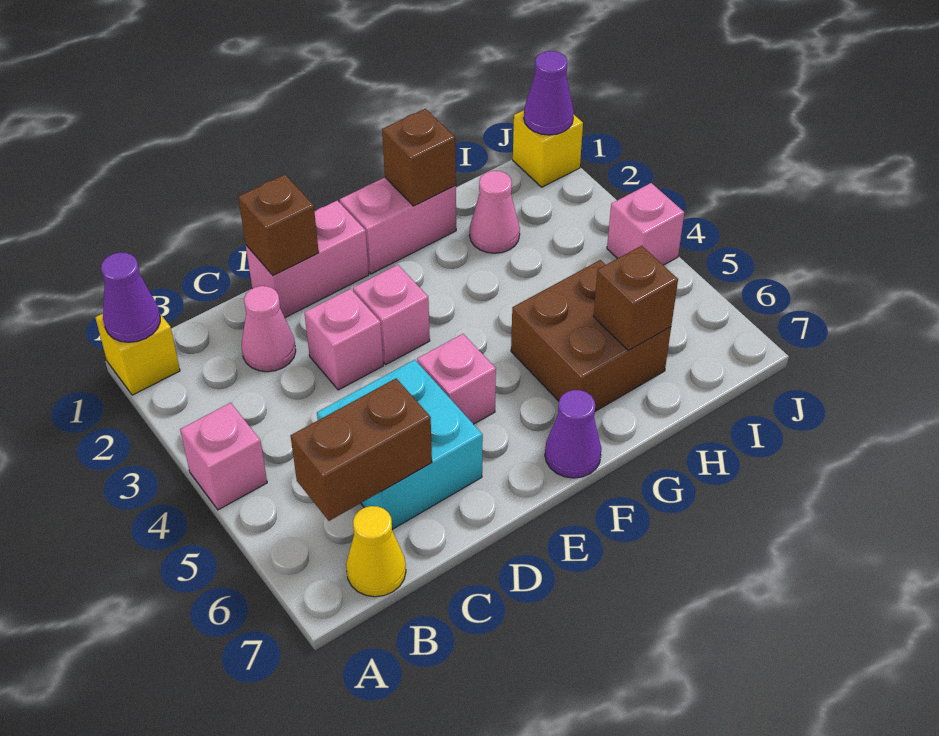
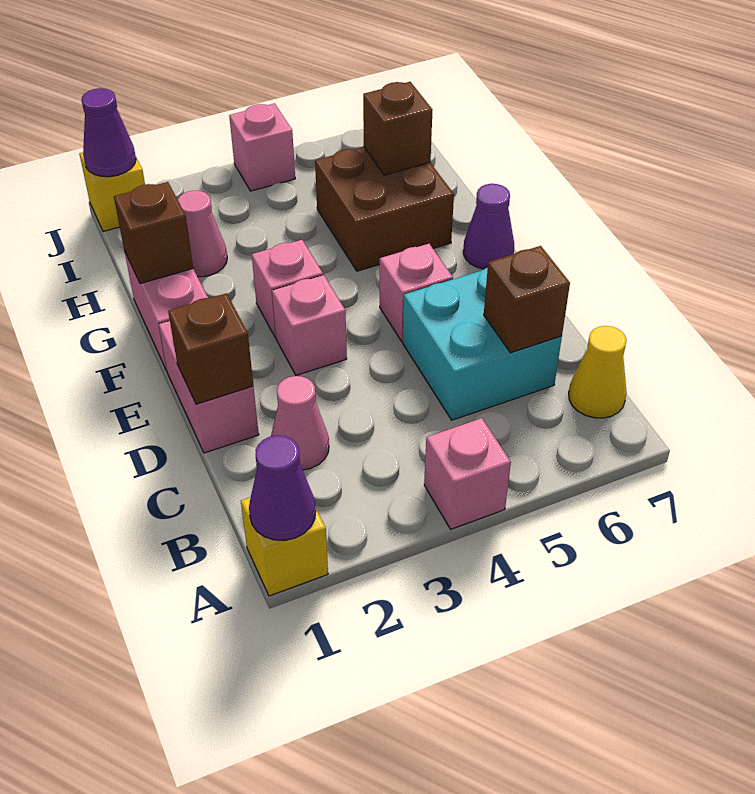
brown 1x2 brick [291,378,432,521] -> brown 1x1 brick [484,246,570,353]
pink 1x1 brick [304,289,383,390] -> pink 1x1 brick moved to [252,240,323,338]

